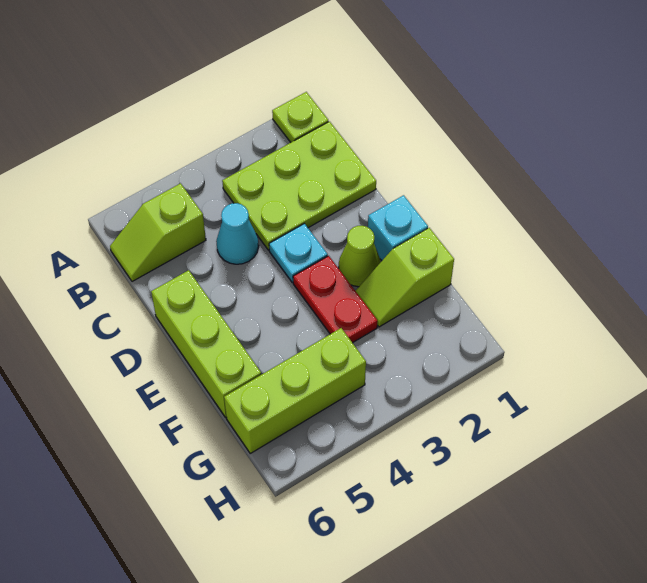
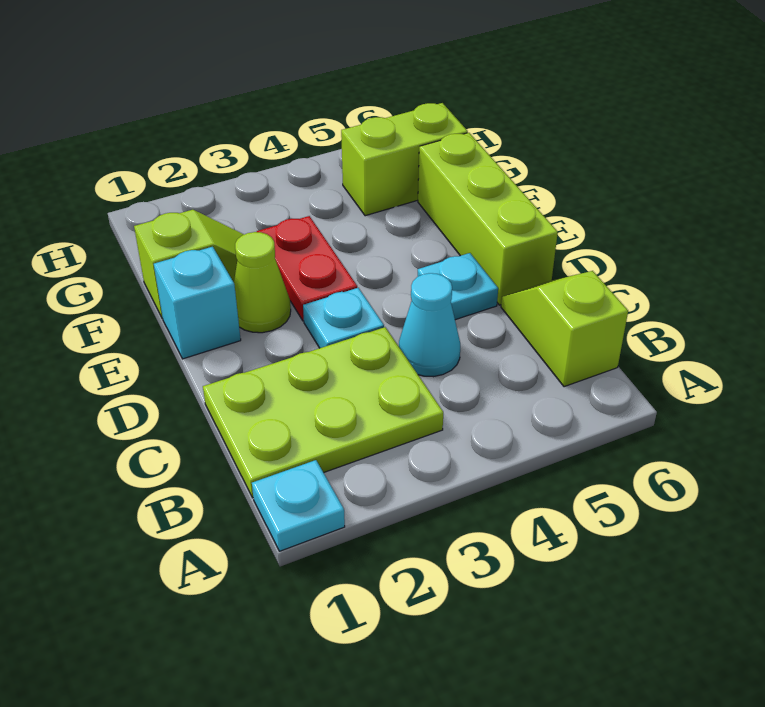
lime 1x1 plate [272,92,328,142] -> cyan 1x1 plate [252,460,345,551]
lime 1x2 slope [110,183,206,282] -> lime 1x2 slope turned to [501,271,628,387]
none -> cyan 1x1 plate [418,253,498,320]
lime 1x3 brick [224,328,366,453] -> lime 1x2 brick [341,103,468,216]

